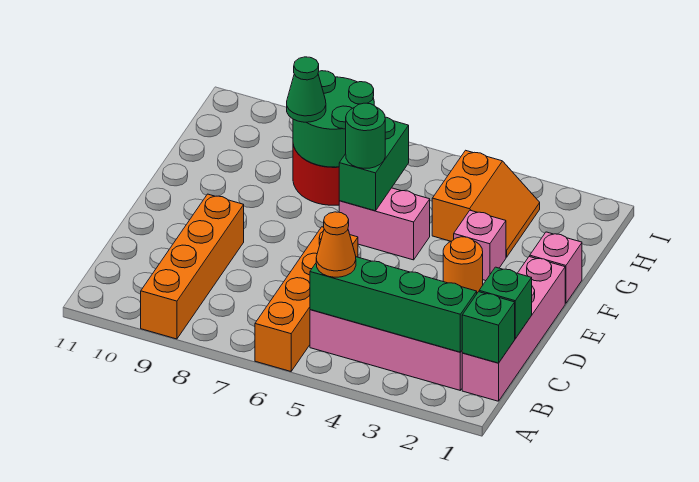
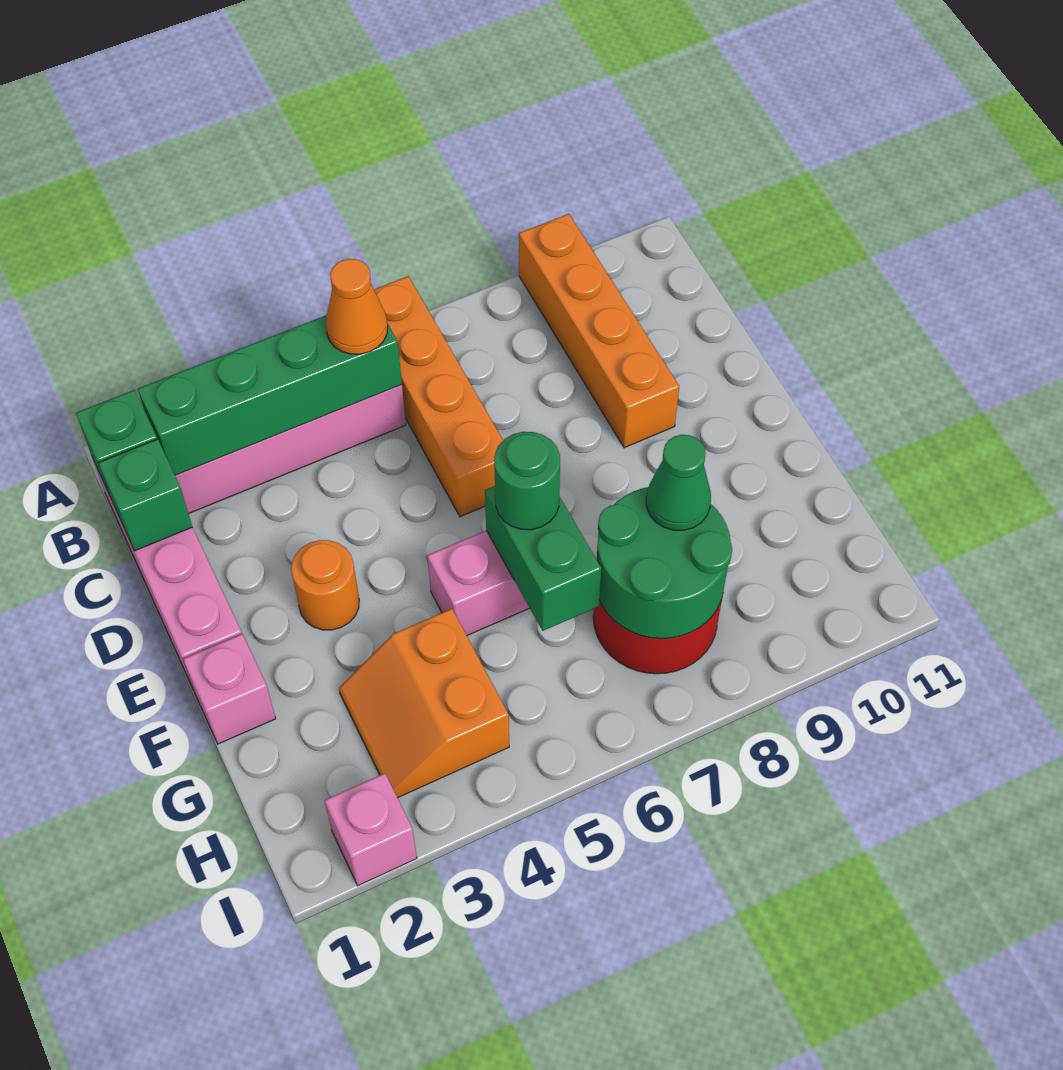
pink 1x1 brick [454,210,506,281] -> pink 1x1 brick moved to [324,773,417,886]

